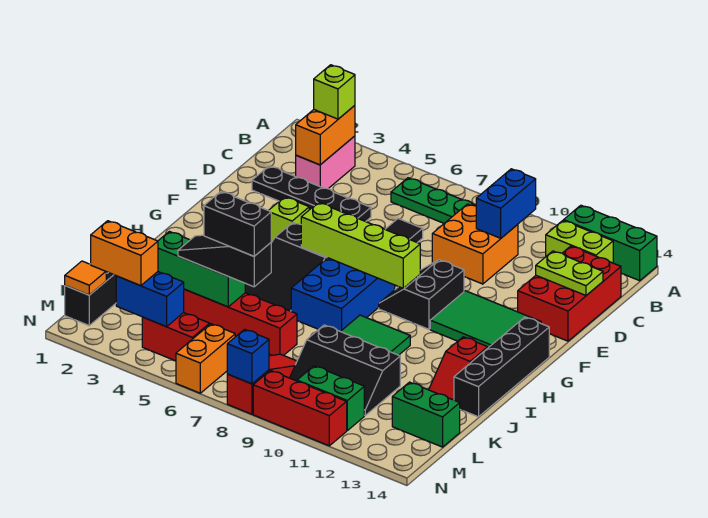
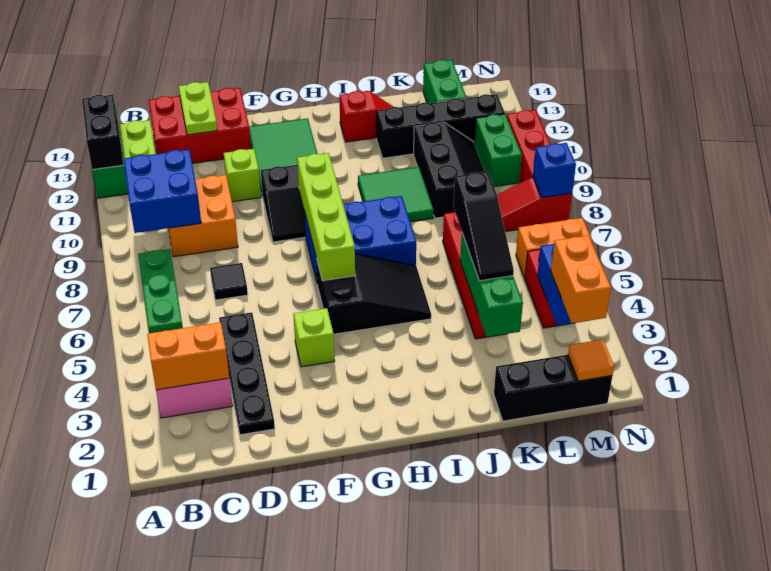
lime 1x1 brick [314,65,355,119] -> lime 1x1 brick moved to [224,149,261,202]
blue 1x2 brick [476,169,536,238] -> blue 2x2 brick [123,150,201,233]
black 1x4 brick [454,317,549,417] -> black 1x4 brick moved to [376,94,505,158]
black 1x2 brick [204,192,271,256] -> black 1x2 brick moved to [82,95,124,170]

